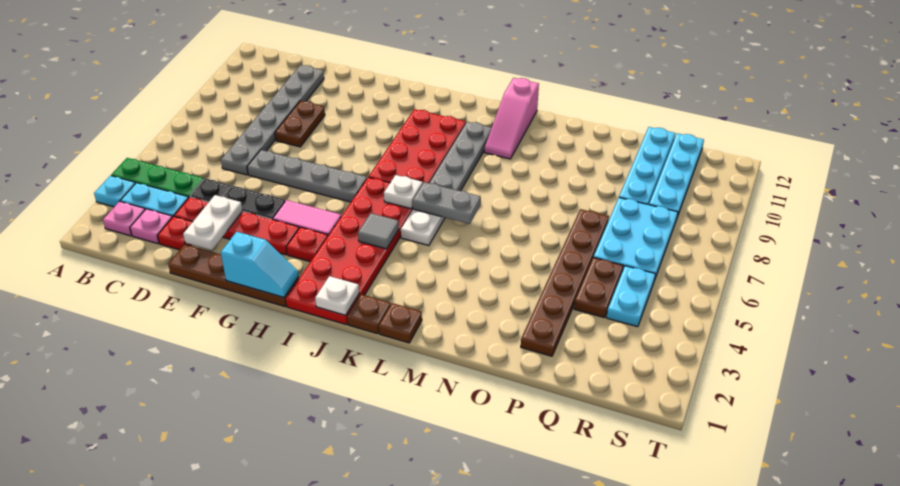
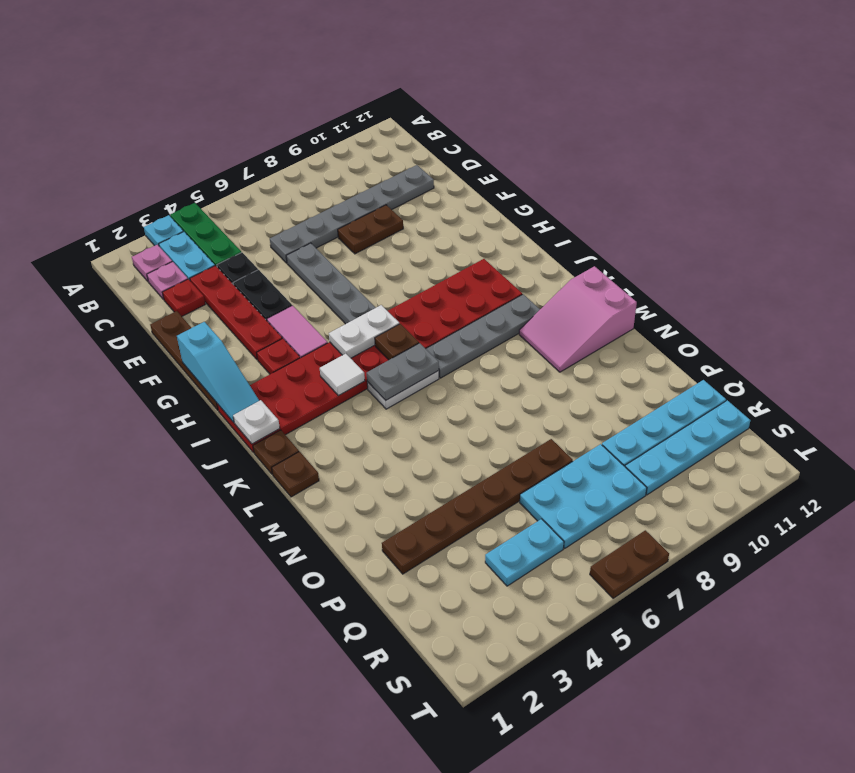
white 1x2 plate [183,195,243,250] -> white 1x2 plate moved to [329,305,399,358]
cyan 1x2 slope [221,232,299,297] -> cyan 1x3 slope [177,322,259,422]
grey 1x1 tile [358,213,399,249] -> white 1x1 tile [320,354,365,396]
white 1x1 plate [384,175,423,209] -> brown 1x1 plate [375,324,419,360]
grey 1x2 plate [413,182,480,224] -> grey 1x2 plate turned to [367,343,439,400]
pink 1x3 slope [484,78,539,159] -> pink 2x3 slope [519,266,637,372]
brown 1x2 plate [574,257,623,318] -> brown 1x2 plate moved to [590,530,669,598]

